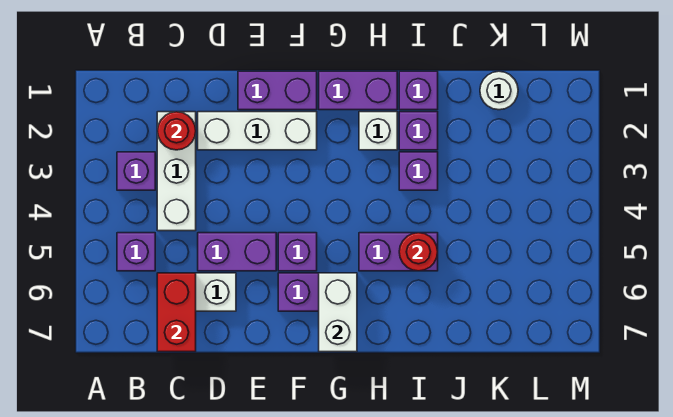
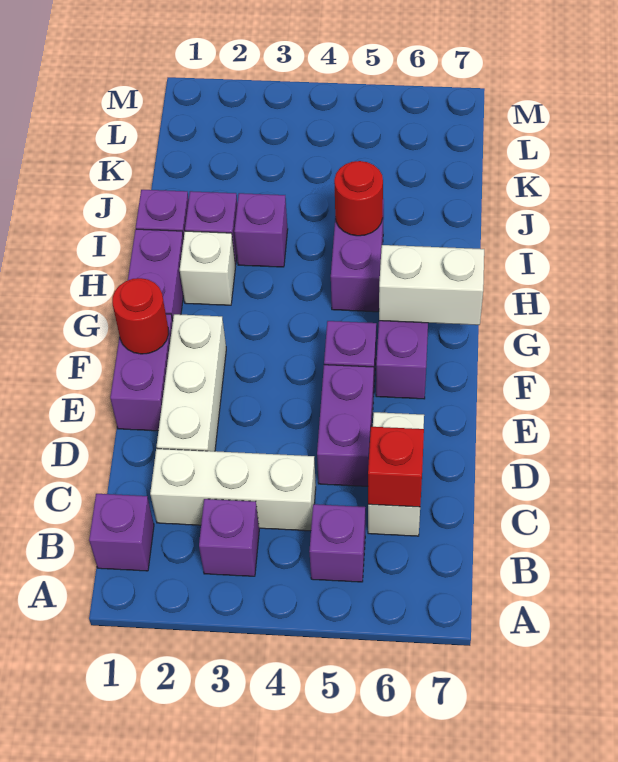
none -> purple 1x1 brick [89,494,154,571]
red 1x1 round brick [157,112,196,150] -> red 1x1 round brick moved to [112,278,169,354]
red 1x2 brick [157,273,196,352] -> red 1x1 brick [368,427,424,507]
white 1x1 round brick [480,71,518,110] -> none

